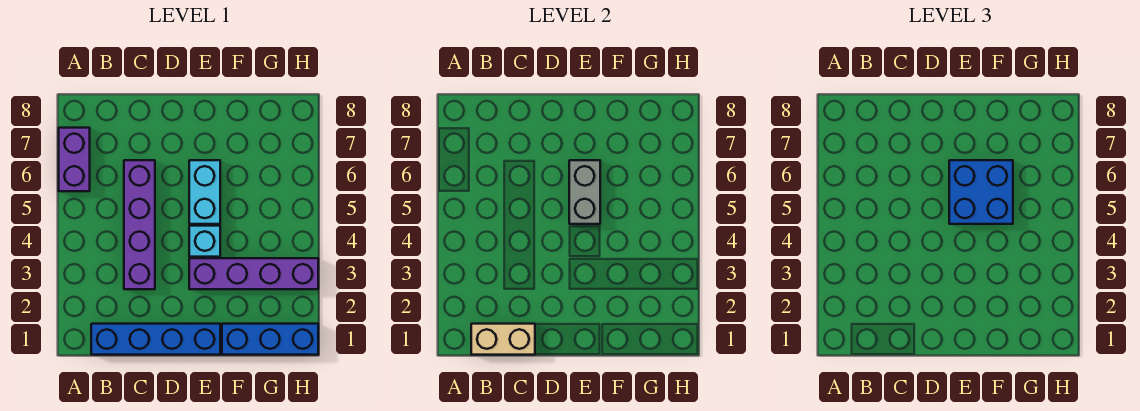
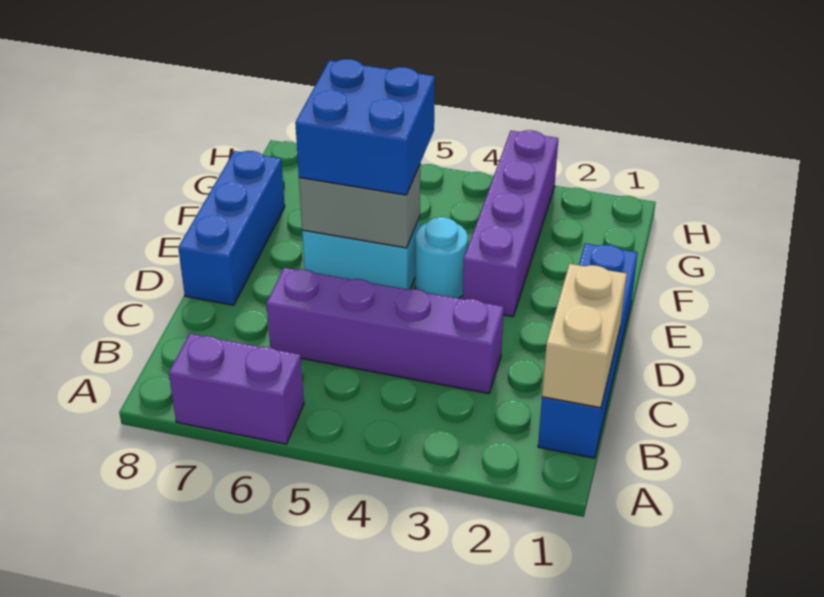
cyan 1x1 brick [189,226,220,257] -> cyan 1x1 round brick [415,217,468,298]
blue 1x3 brick [222,324,318,355] -> blue 1x3 brick moved to [178,151,285,305]

